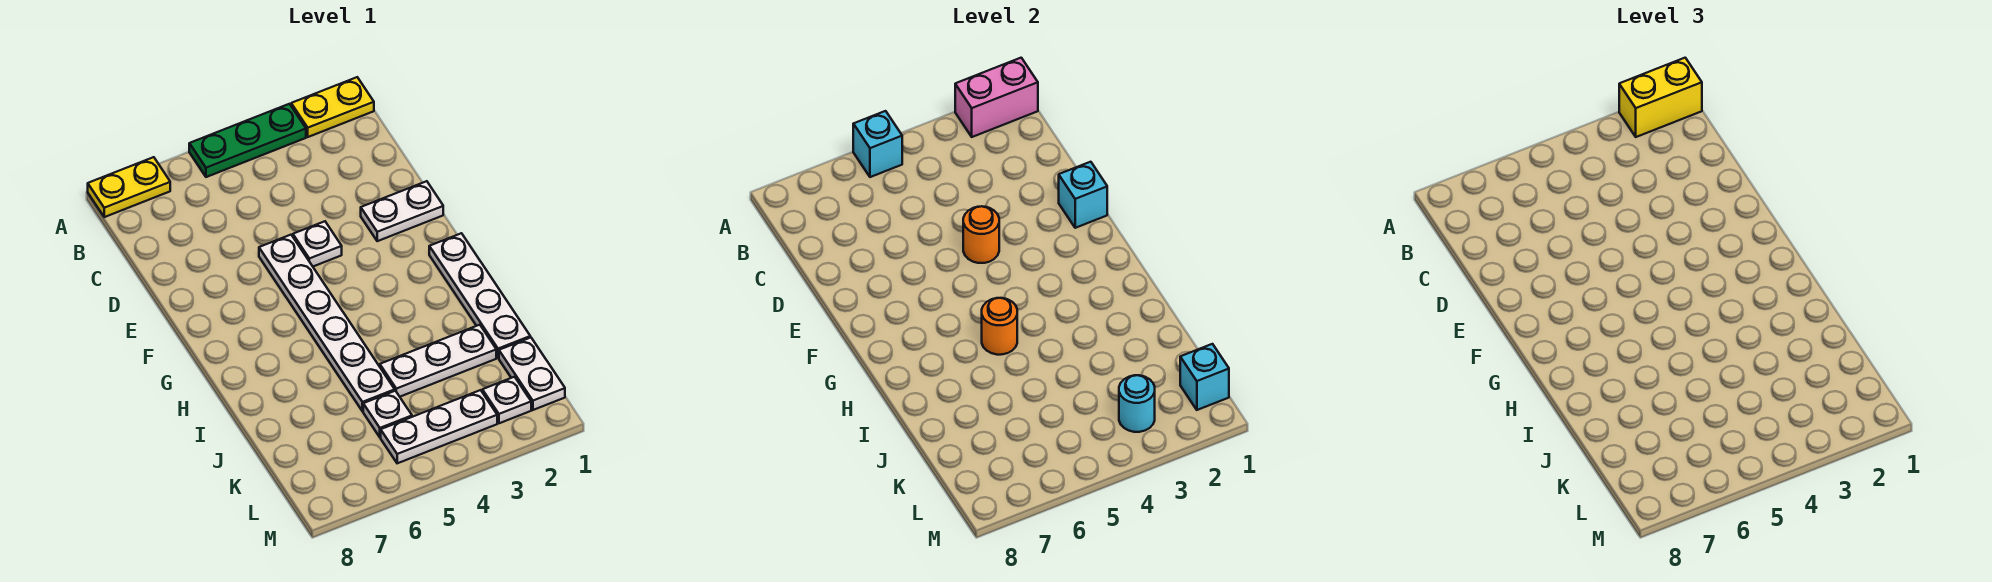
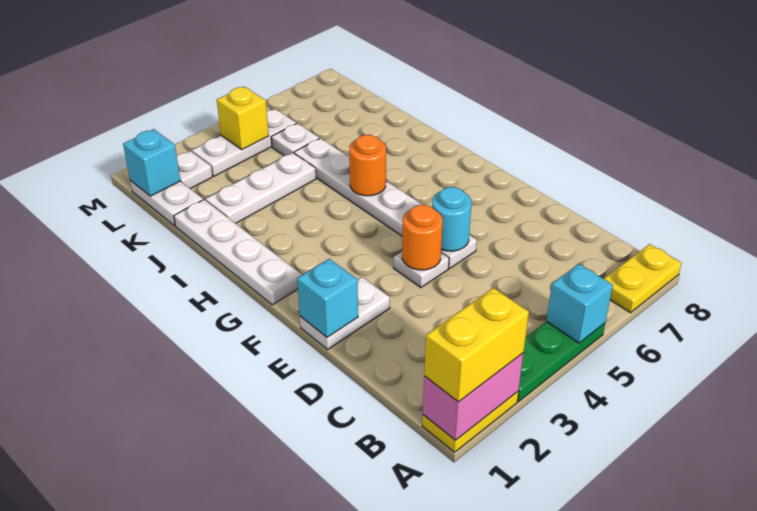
cyan 1x1 round brick [1119,375,1155,432] -> cyan 1x1 round brick moved to [432,187,472,251]
none -> yellow 1x1 brick [217,87,269,150]

